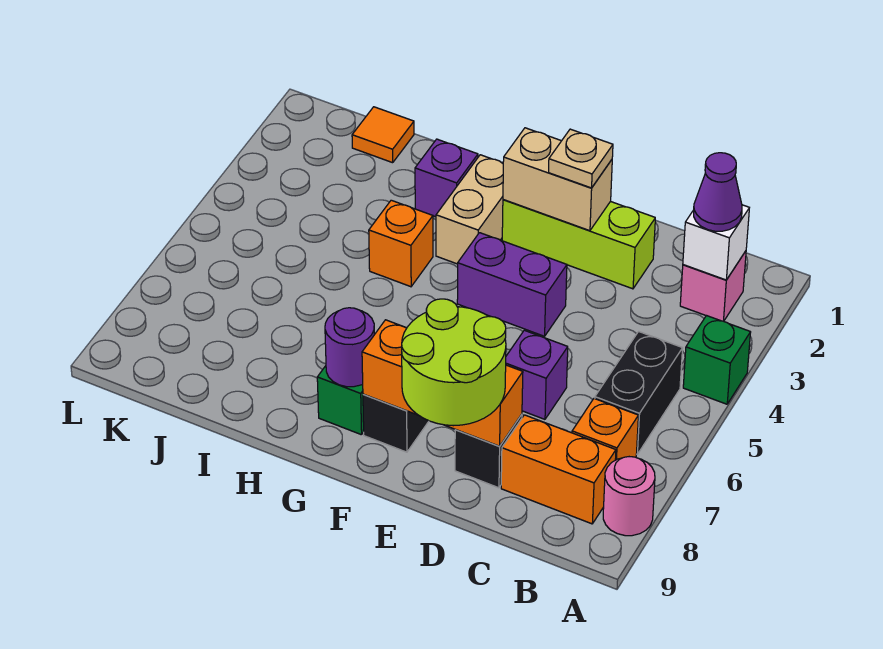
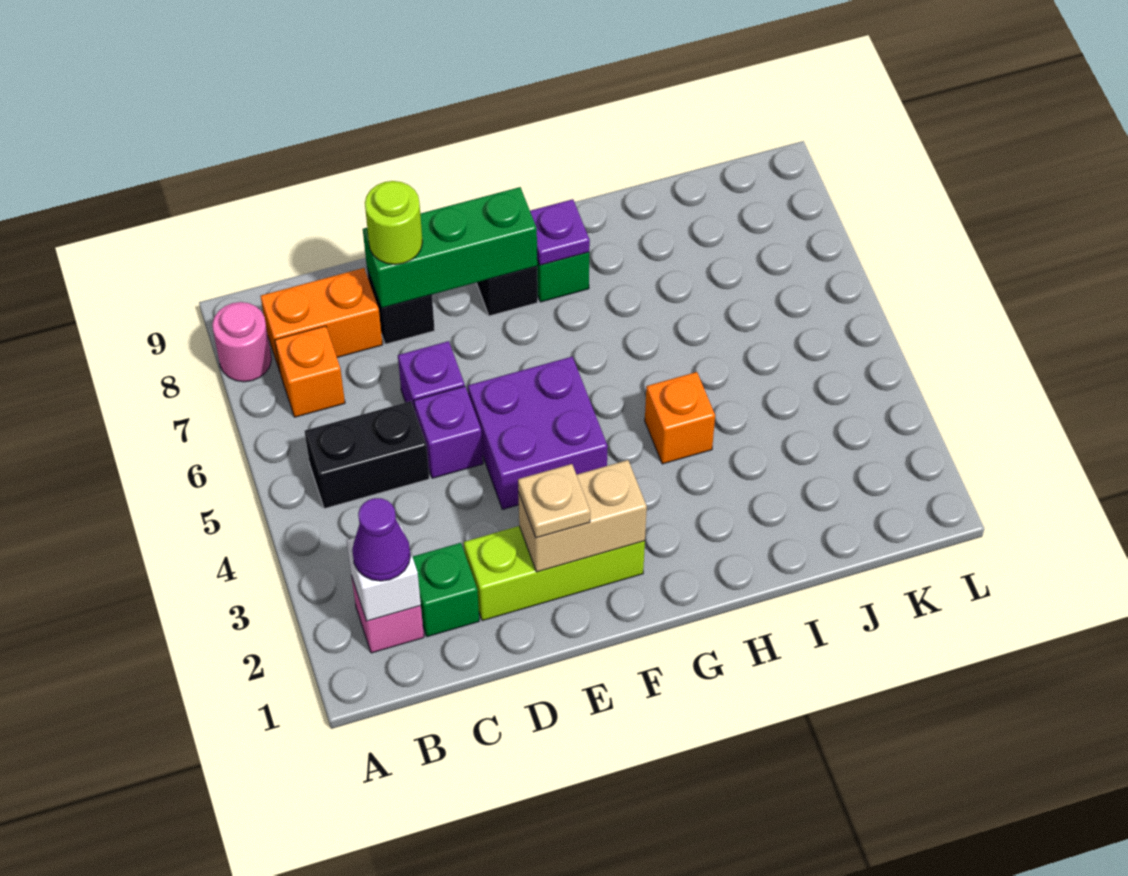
green 1x1 brick [683,316,751,404] -> green 1x1 brick moved to [413,543,479,637]
black 1x2 brick [595,331,683,454] -> black 1x2 brick turned to [305,401,429,509]
orange 1x3 brick [362,320,523,446] -> green 1x3 brick [363,187,537,308]
lime 2x2 round brick [402,299,506,426] -> lime 1x1 round brick [365,181,423,264]
purple 1x2 brick [457,233,567,336] -> purple 2x2 brick [468,357,608,509]
tan 1x2 brick [436,155,503,264] -> none
purple 1x1 round brick [325,308,374,387] -> purple 1x1 plate [530,199,590,265]
purple 1x1 brick [415,139,478,217] -> purple 1x1 brick moved to [414,386,483,478]
orange 1x1 tile [352,107,414,163] -> none

